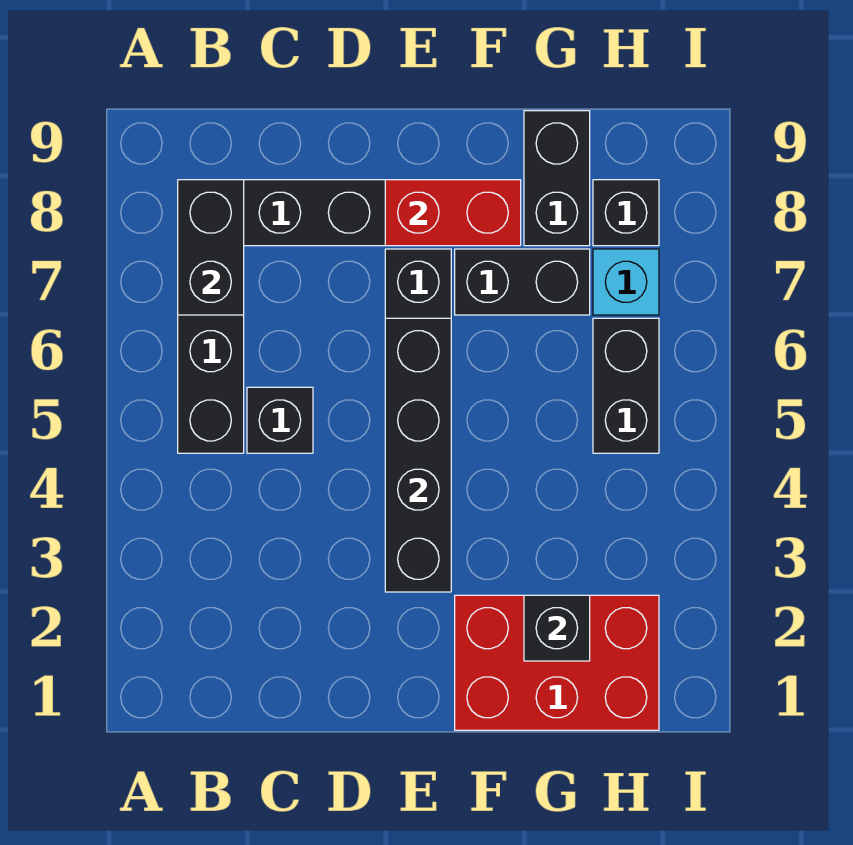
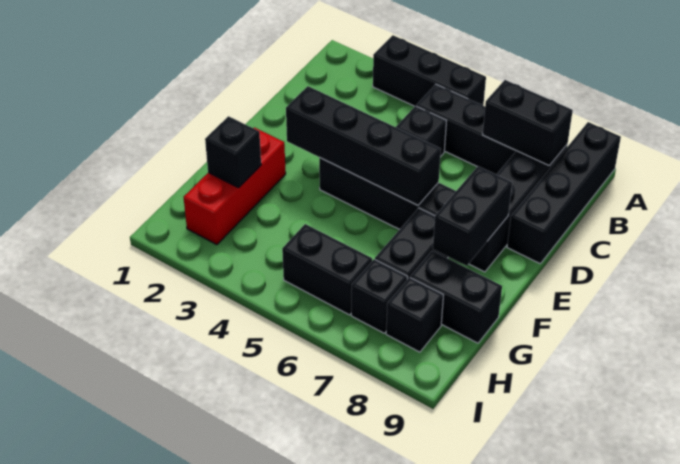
none -> black 1x3 brick [373,35,486,106]
none -> black 1x4 brick [507,122,621,263]
red 1x2 brick [385,180,521,246] -> black 1x2 brick [433,166,512,266]
red 2x3 brick [455,595,659,730] -> red 1x3 brick [184,127,286,245]
cyan 1x1 brick [593,249,659,315] -> black 1x1 brick [351,259,407,333]

